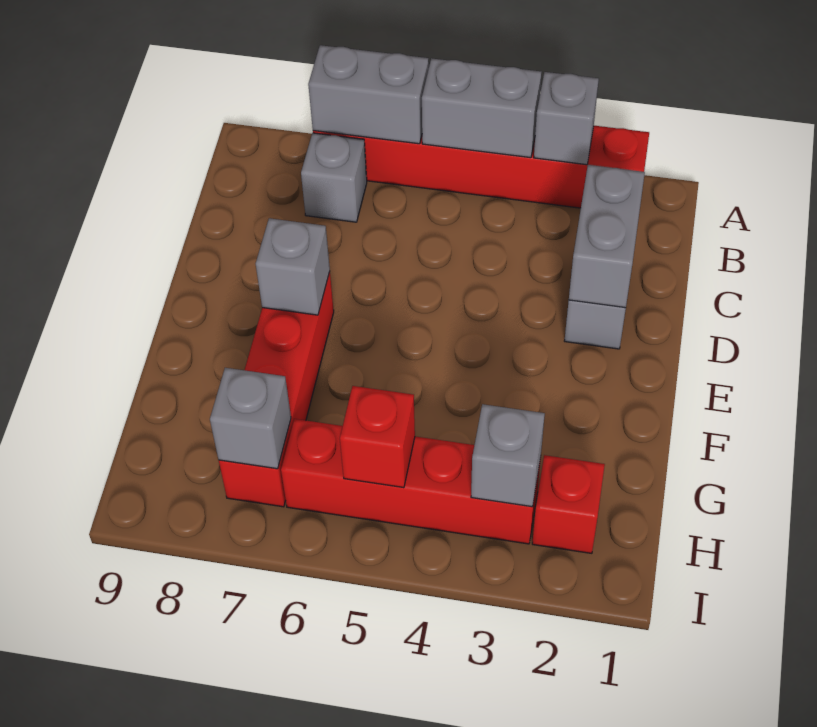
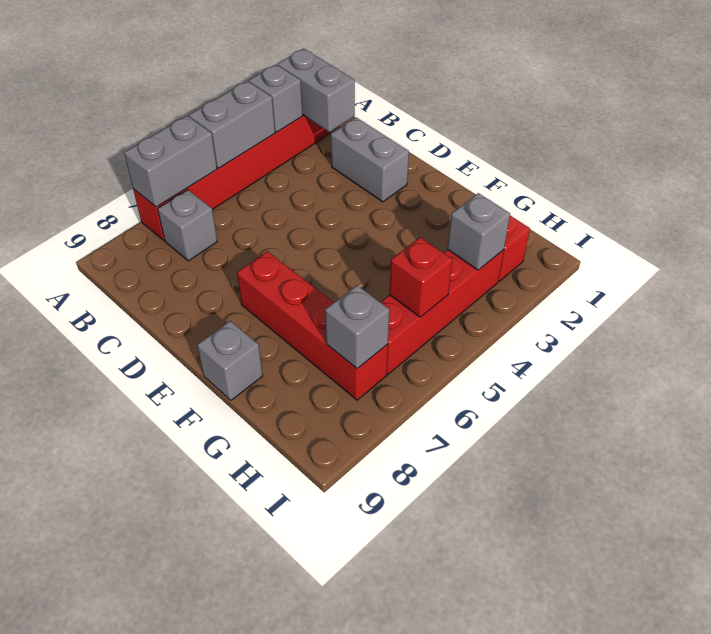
grey 1x2 brick [569,165,645,308] -> grey 1x2 brick moved to [278,49,355,132]
grey 1x1 brick [256,218,330,315] -> grey 1x1 brick moved to [197,321,263,400]

